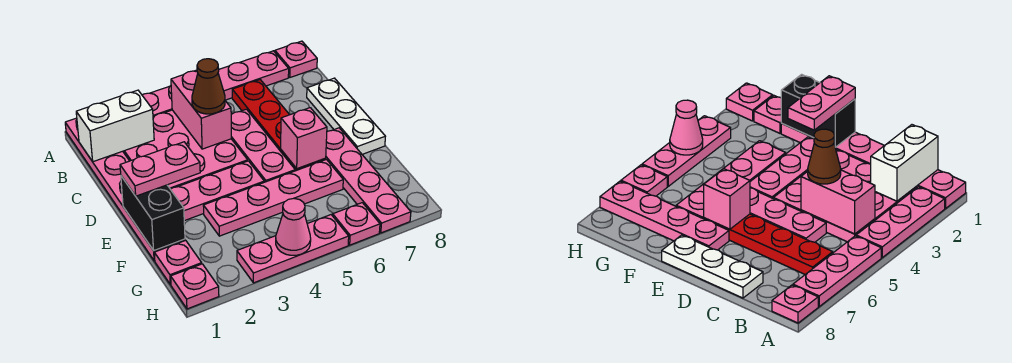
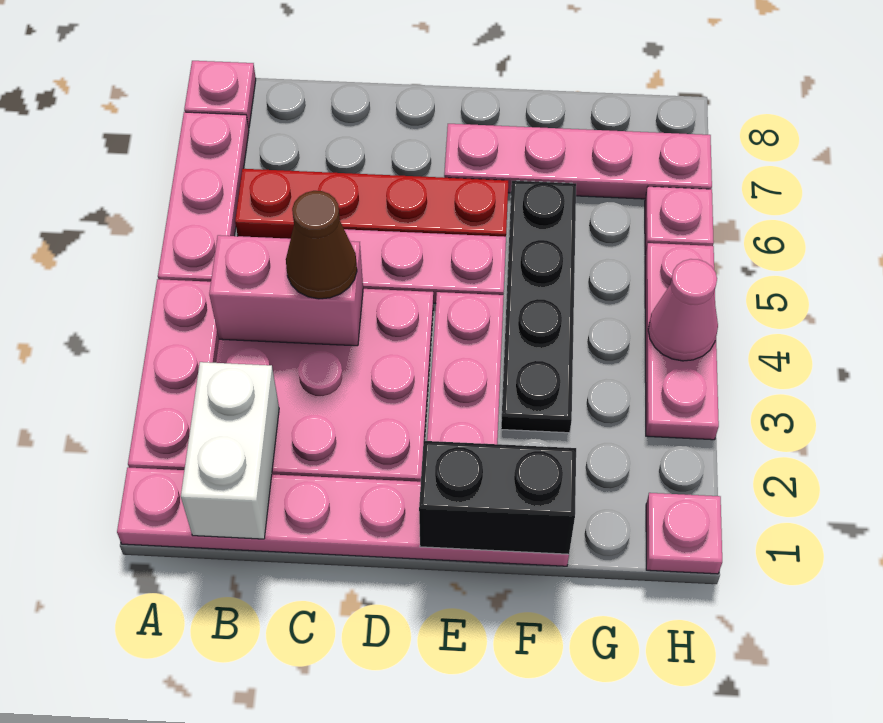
white 1x3 plate [307,78,385,154] -> none
pink 1x2 plate [120,142,200,196] -> none
pink 1x1 brick [281,108,327,169] -> none
pink 1x4 plate [203,160,343,236] -> black 1x4 plate [501,181,576,433]
pink 1x1 plate [154,240,202,285] -> none

